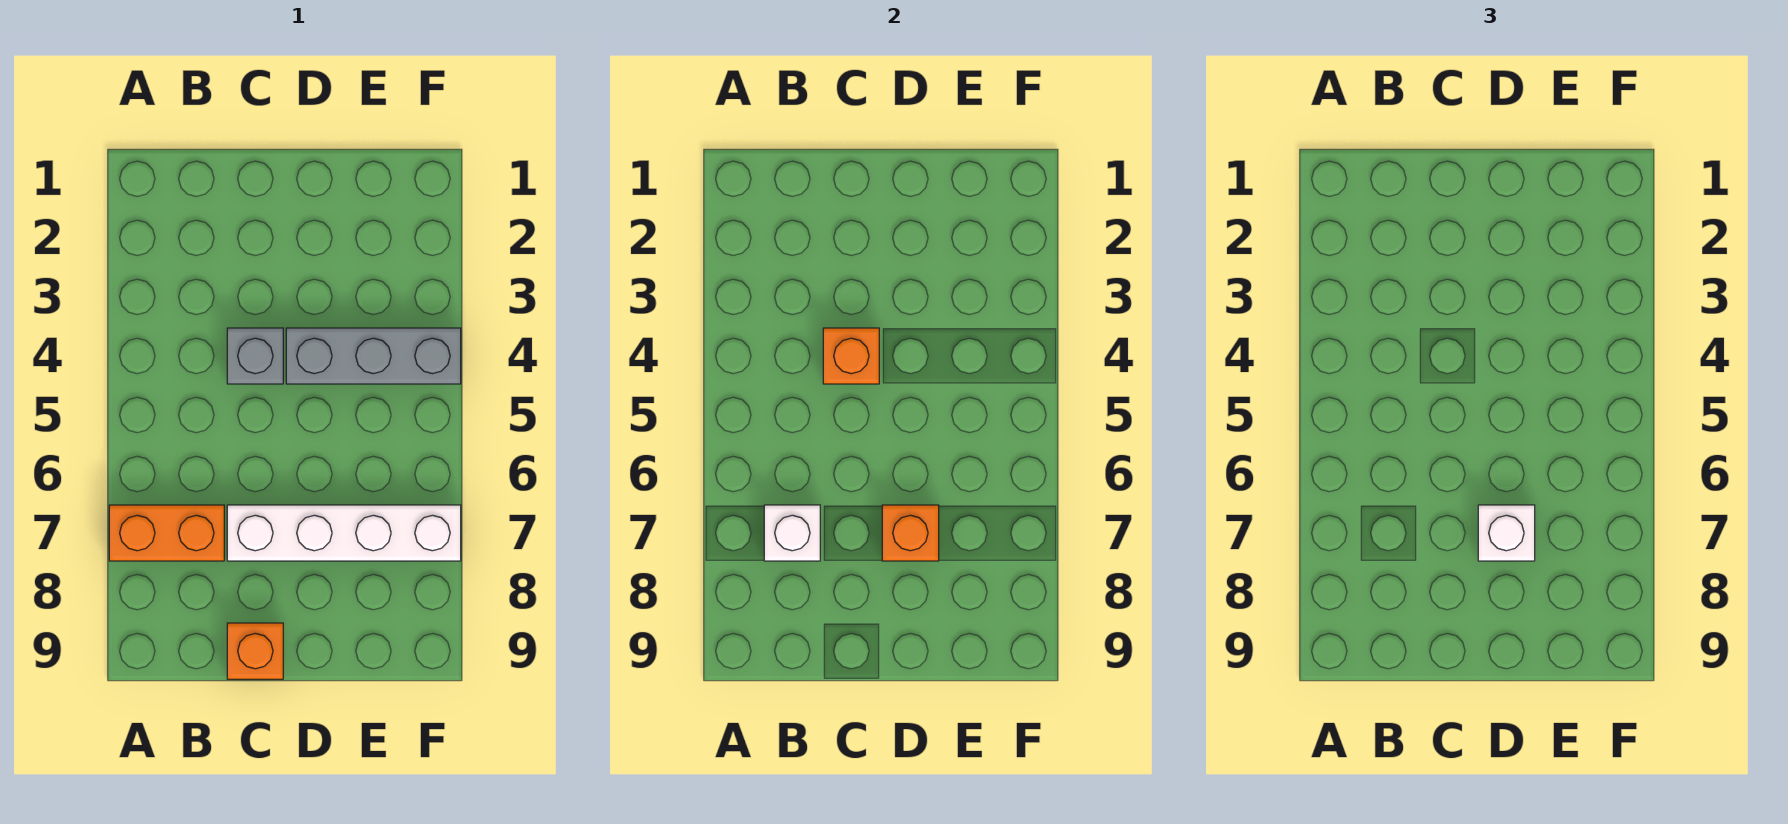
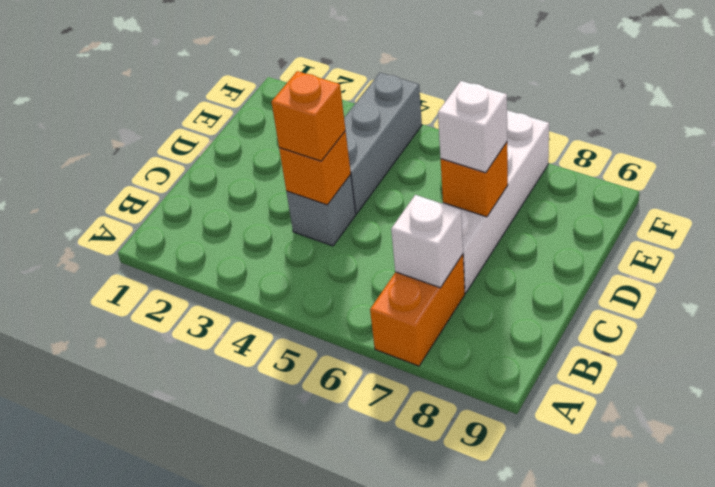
orange 1x1 brick [227,623,283,679] -> orange 1x1 brick moved to [272,71,345,161]

